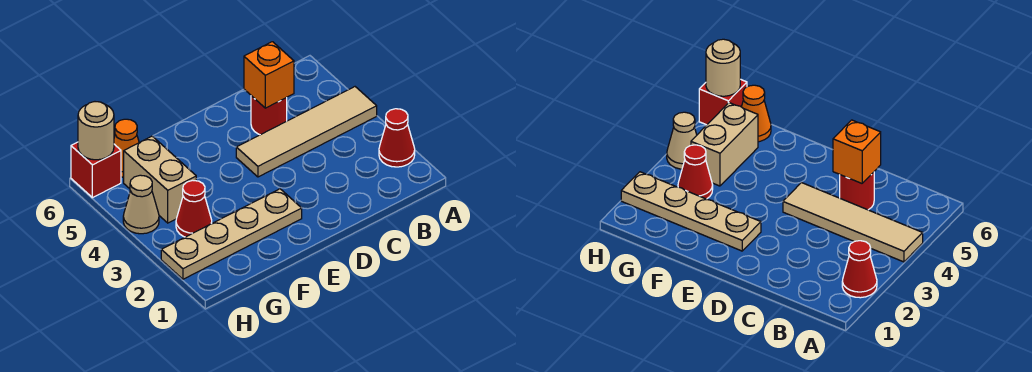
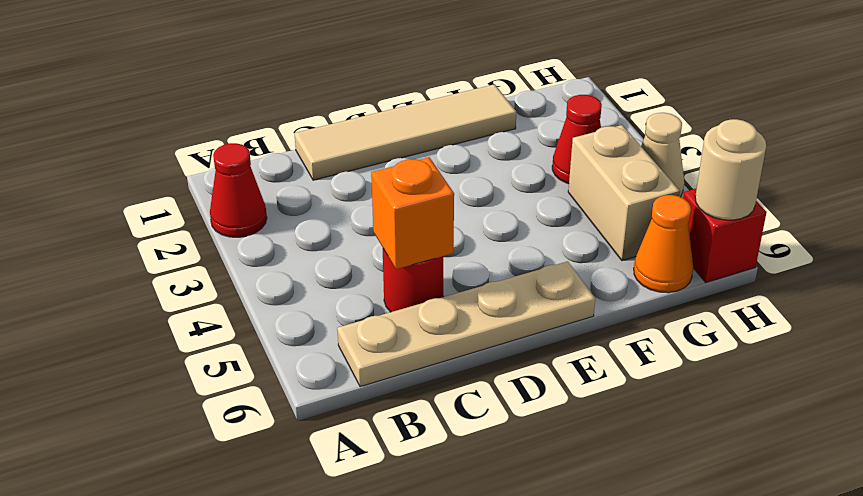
tan 1x4 tile [236,87,377,177] -> tan 1x4 tile moved to [295,84,516,180]
tan 1x4 plate [161,189,302,279] -> tan 1x4 plate moved to [337,261,595,387]

